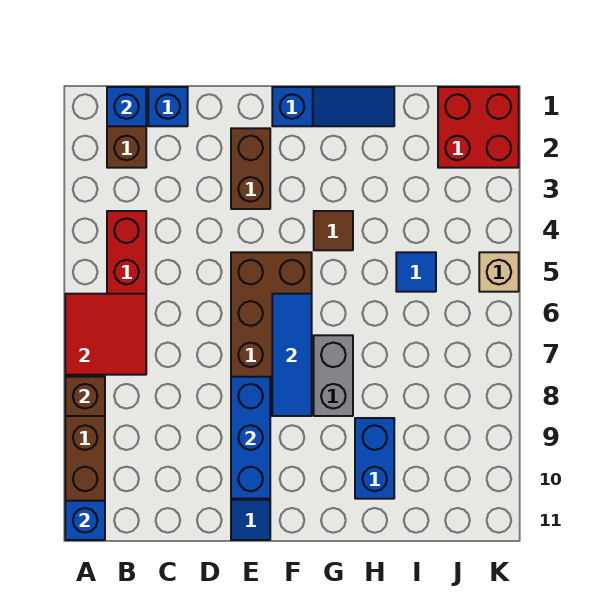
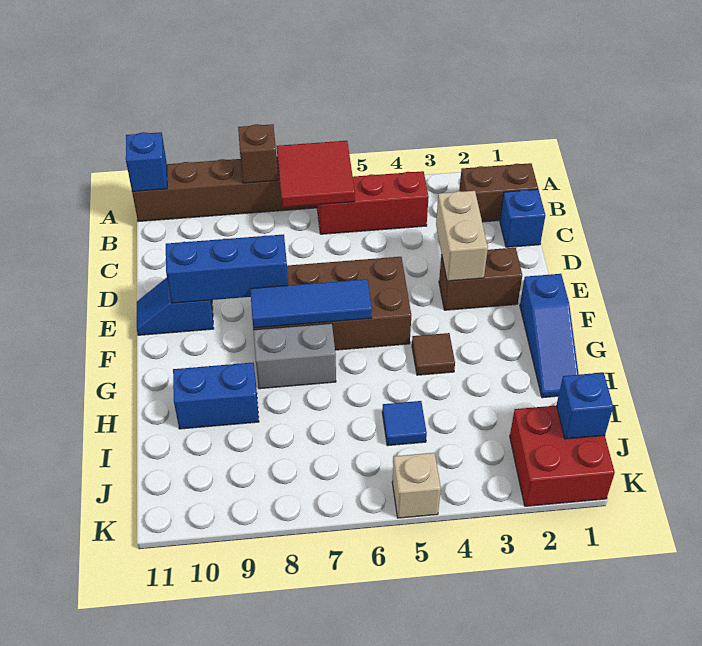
blue 1x1 brick [107,87,146,126] -> blue 1x1 brick moved to [556,373,613,439]
none -> tan 1x2 brick [436,191,488,281]

